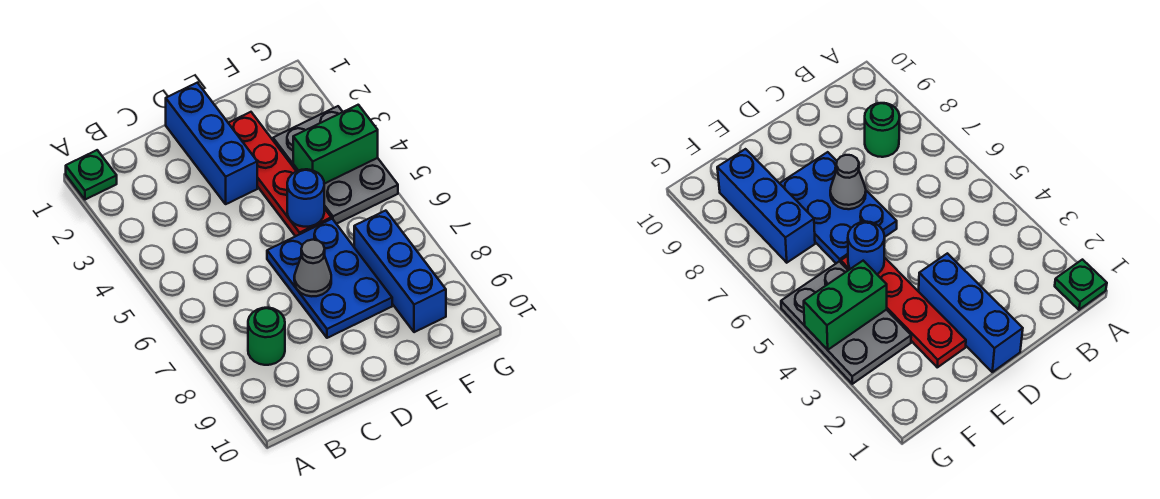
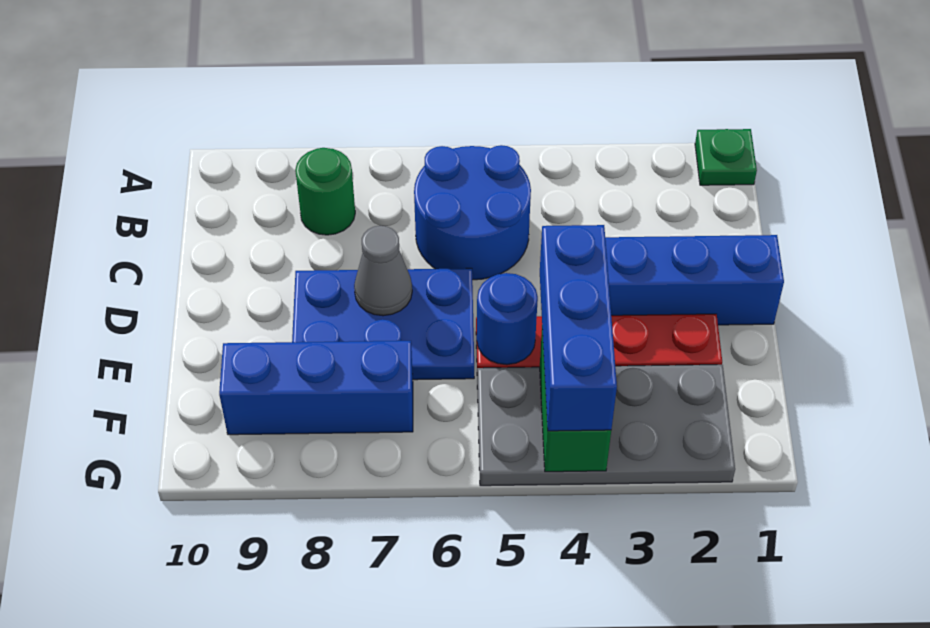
none -> blue 2x2 round brick [414,145,531,280]
none -> blue 1x3 brick [540,225,617,431]
grey 2x3 plate [273,106,398,224] -> grey 2x4 plate [477,365,735,486]

